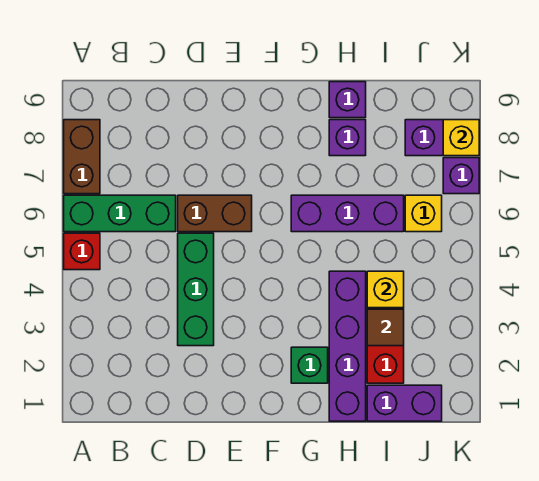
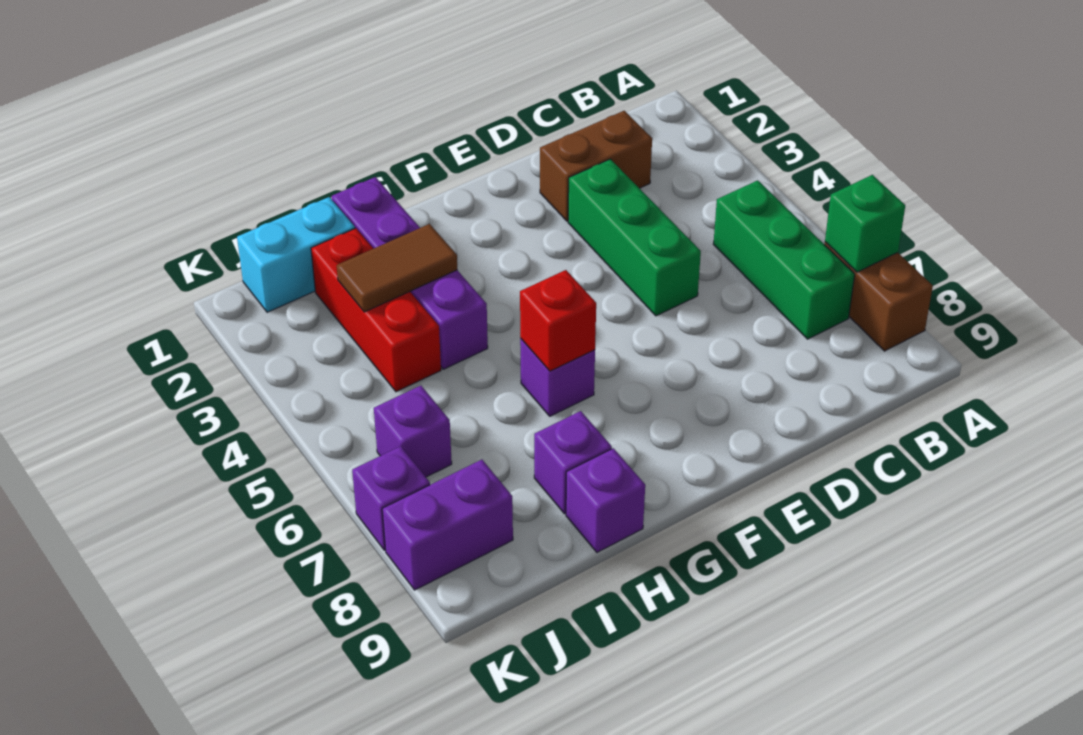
red 1x1 brick [64,233,100,270] -> red 1x1 brick moved to [520,270,596,371]
green 1x3 brick [64,195,176,232] -> green 1x3 brick turned to [713,180,855,339]
brown 1x2 brick [178,195,252,232] -> brown 1x2 brick moved to [540,111,652,221]
green 1x1 brick [291,347,328,383] -> green 1x1 brick moved to [825,175,905,272]
purple 1x3 brick [291,195,404,232] -> purple 1x1 brick [520,339,595,416]
purple 1x2 brick [367,385,442,421] -> cyan 1x2 brick [237,197,355,312]
brown 1x1 tile [367,309,404,346] -> brown 1x2 tile [337,224,457,312]
yellow 1x1 brick [367,271,404,308] -> none
yellow 1x1 brick [405,195,442,232] -> purple 1x1 brick [374,386,452,477]
yellow 1x1 brick [443,120,479,156] -> none

